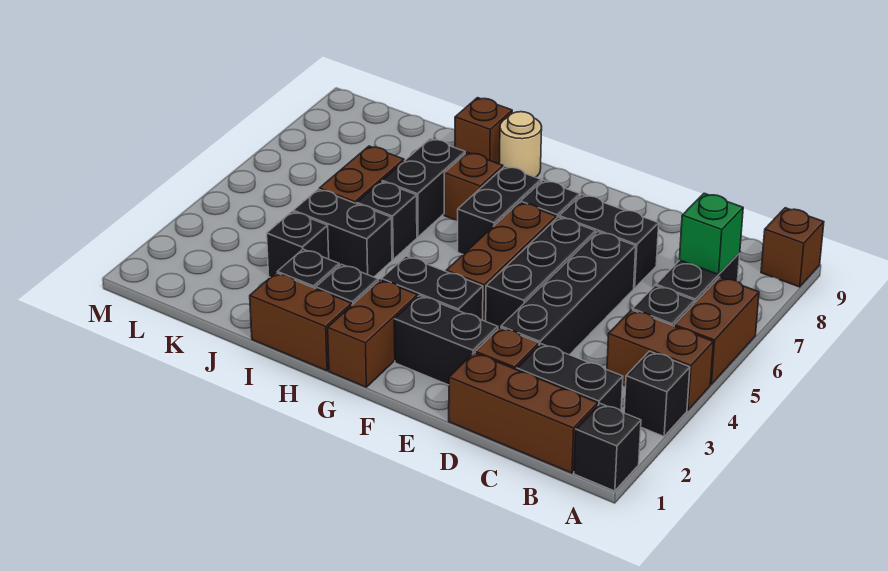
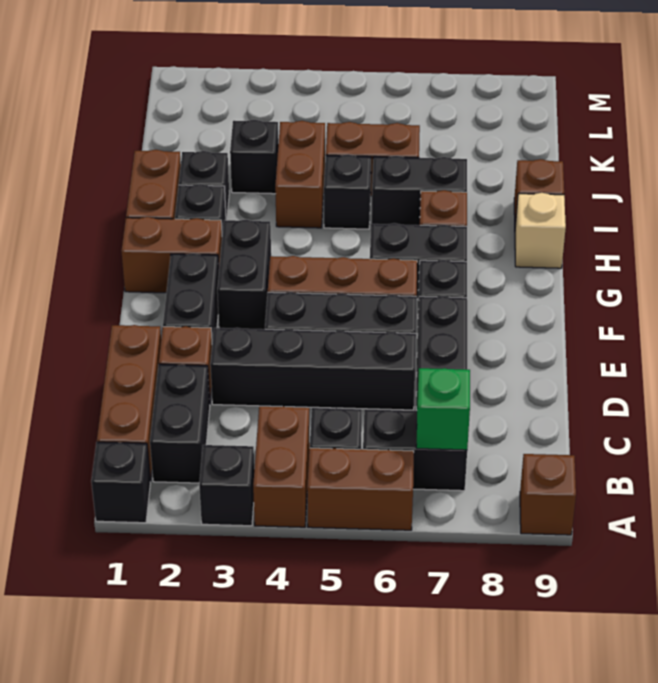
tan 1x1 round brick [499,112,542,177] -> tan 1x1 brick [515,193,566,268]
black 1x2 brick [293,189,392,277] -> brown 1x2 brick [275,121,325,228]

